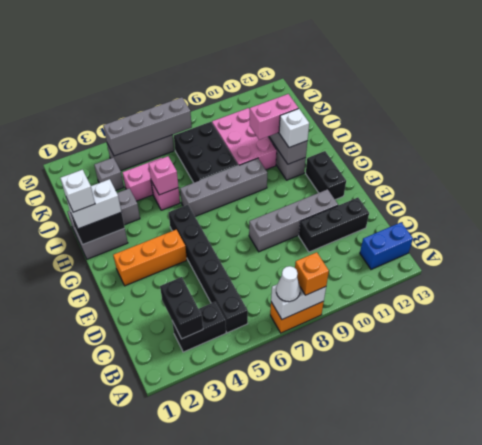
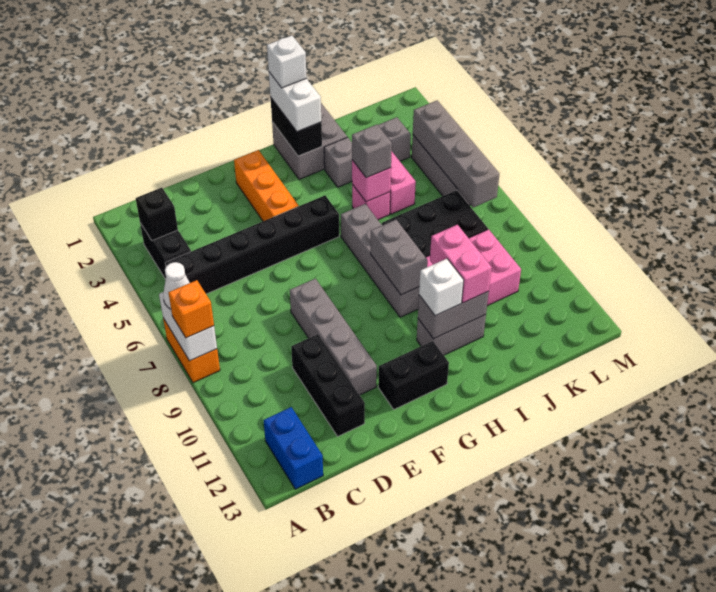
black 1x2 brick [160,277,203,339] -> black 1x1 brick [136,188,178,241]
none -> grey 1x2 brick [371,220,428,295]
none -> grey 1x1 brick [352,125,392,178]

